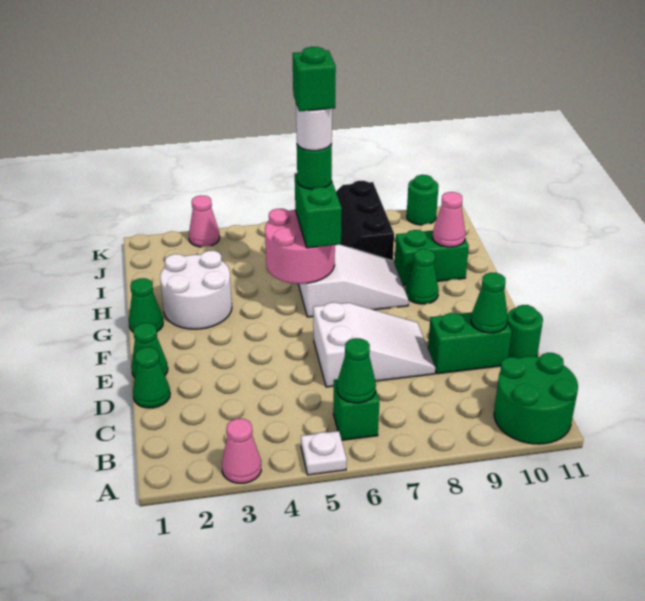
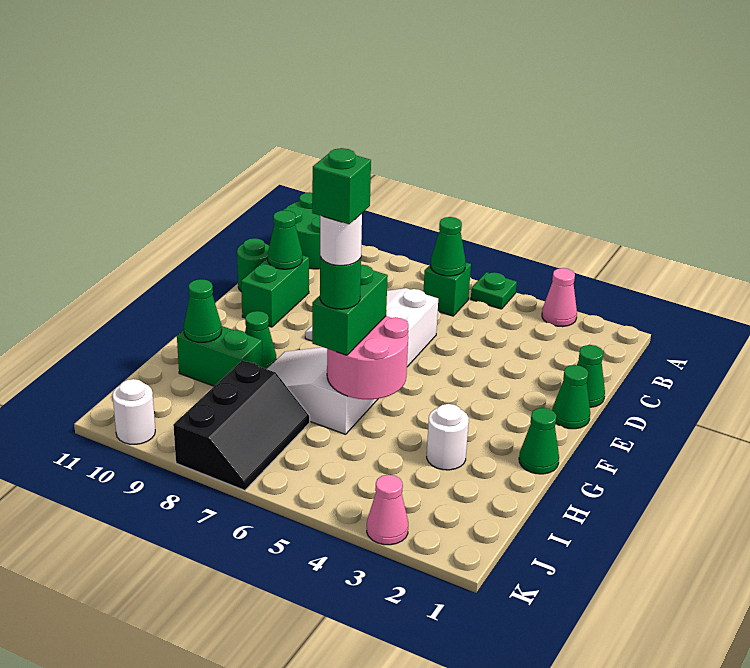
white 1x1 plate [301,431,347,475] -> green 1x1 plate [471,272,517,309]
green 1x2 brick [428,313,512,374] -> green 1x2 brick turned to [241,255,309,327]
white 2x2 round brick [160,251,232,329] -> white 1x1 round brick [427,404,469,470]
pink 1x1 cone [433,192,466,247] -> green 1x1 cone [184,279,222,342]
green 1x1 round brick [407,175,438,225] -> white 1x1 round brick [113,379,155,444]

